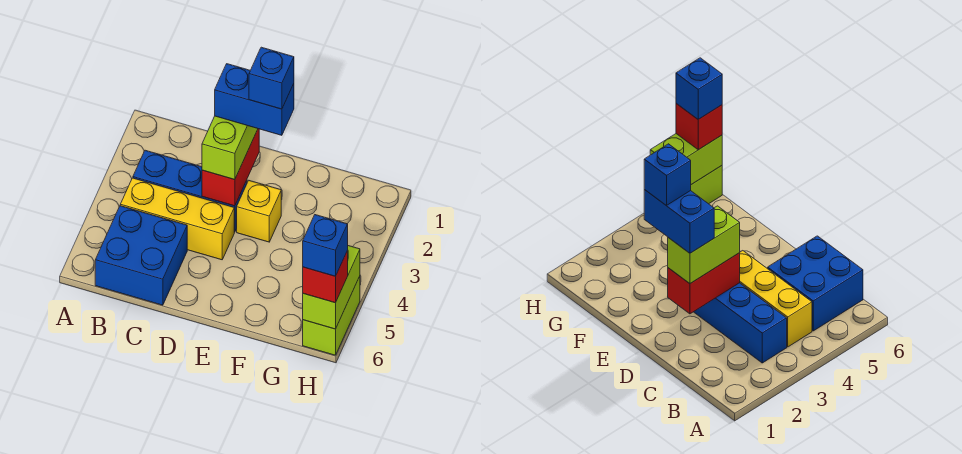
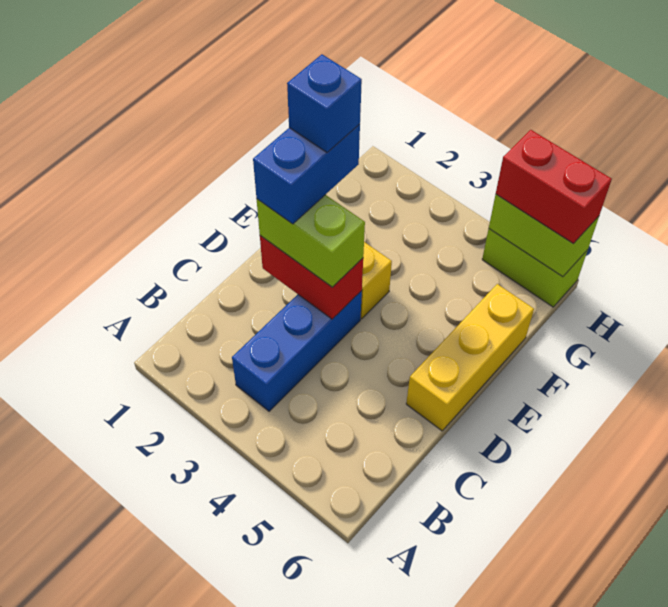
yellow 1x3 brick [120,178,234,260] -> yellow 1x3 brick moved to [406,284,534,431]
blue 2x2 brick [95,206,187,305] -> none
red 1x1 brick [303,251,348,303] -> red 1x2 brick [496,130,612,244]
blue 1x1 brick [303,215,348,276] -> none

